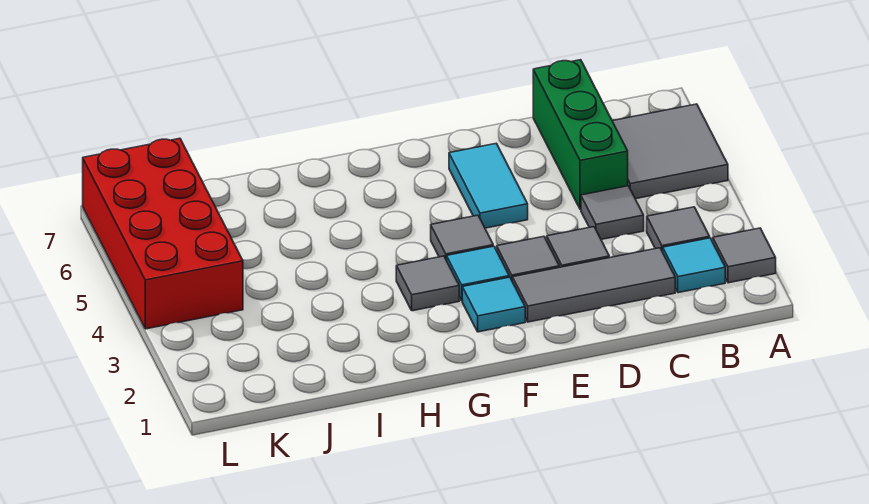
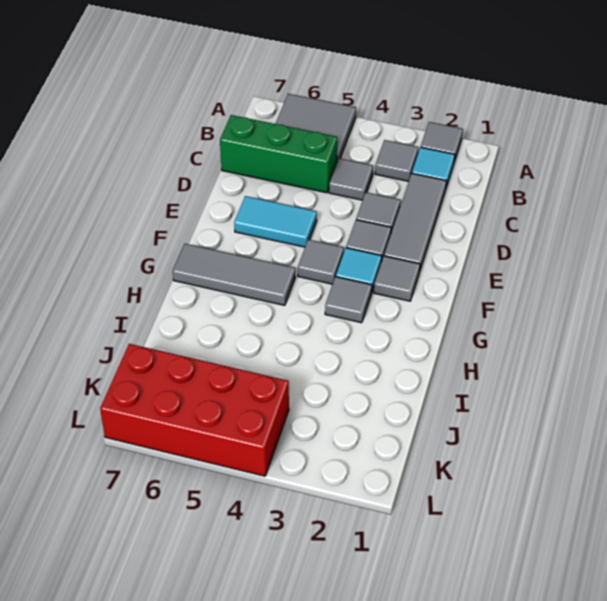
cyan 1x1 tile [462,277,525,332] -> grey 1x1 tile [374,256,420,301]
none -> grey 1x3 tile [173,244,295,305]

